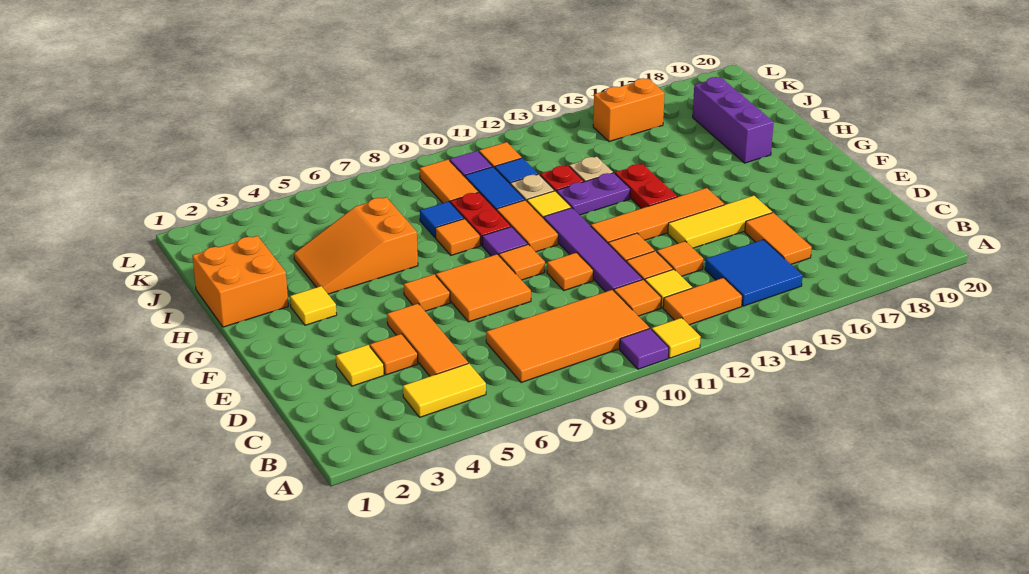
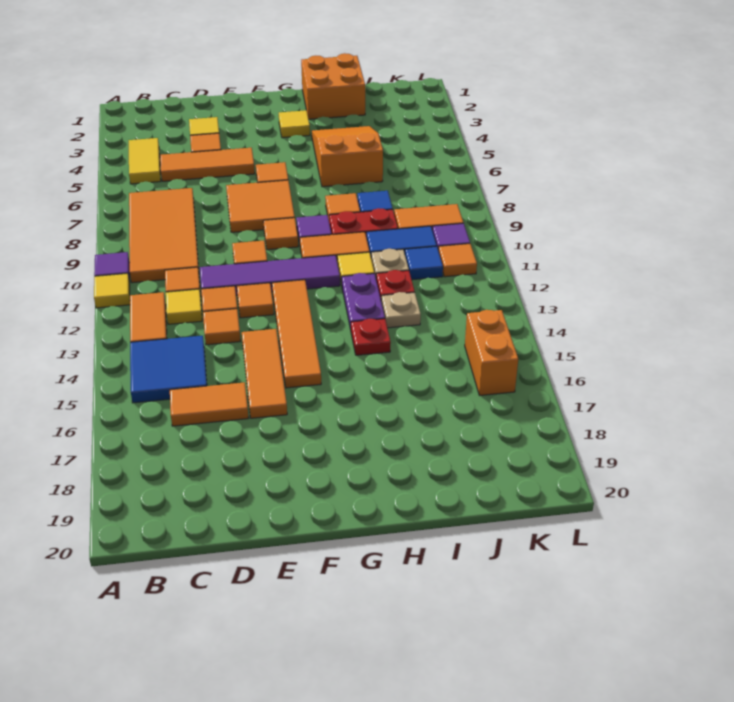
yellow 1x3 tile [668,196,772,248] -> orange 1x3 tile [242,329,287,418]
red 1x2 plate [615,164,677,208] -> red 1x1 plate [351,319,391,355]
purple 1x3 brick [693,77,774,163] -> none

